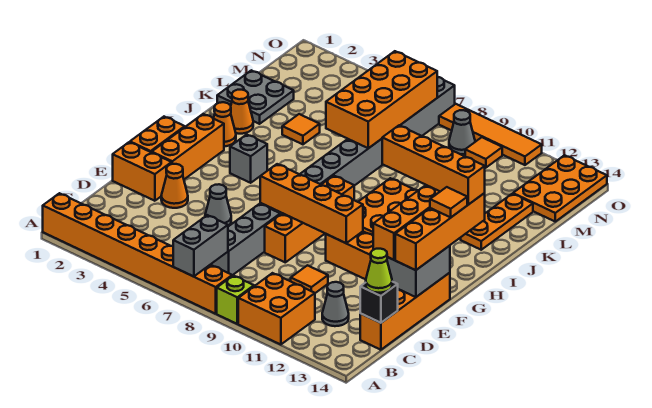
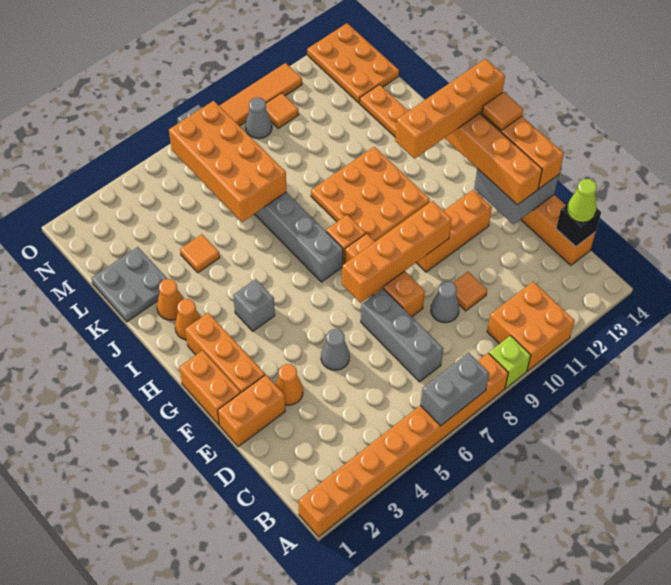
grey 1x2 brick [173,215,228,277] -> grey 1x2 brick turned to [420,353,489,426]
grey 1x1 cone [322,282,349,326] -> grey 1x1 cone moved to [431,281,459,323]

